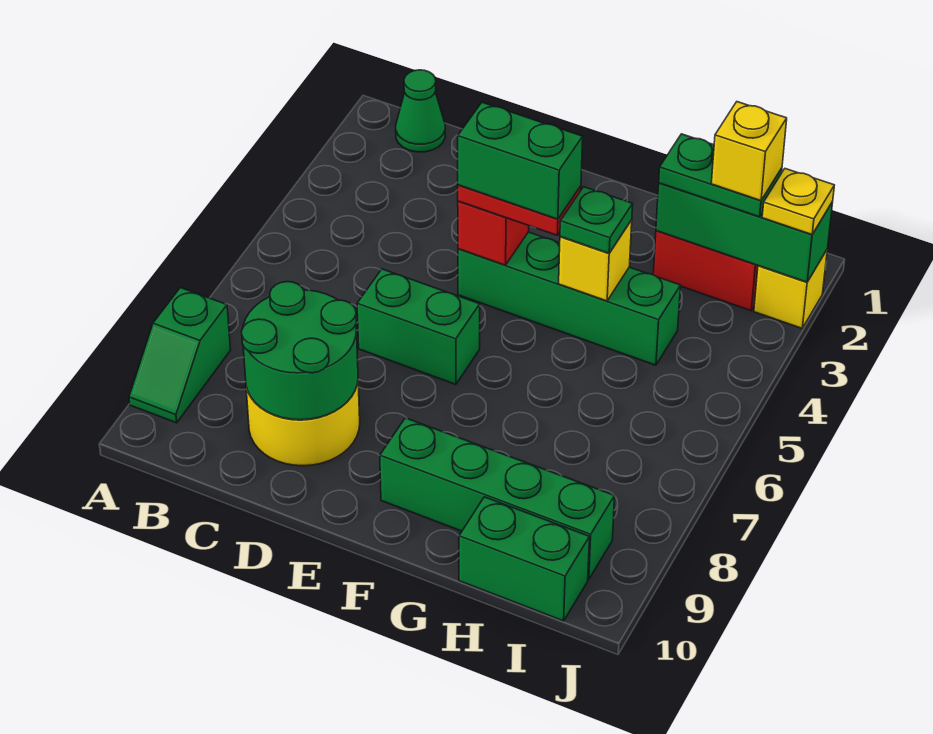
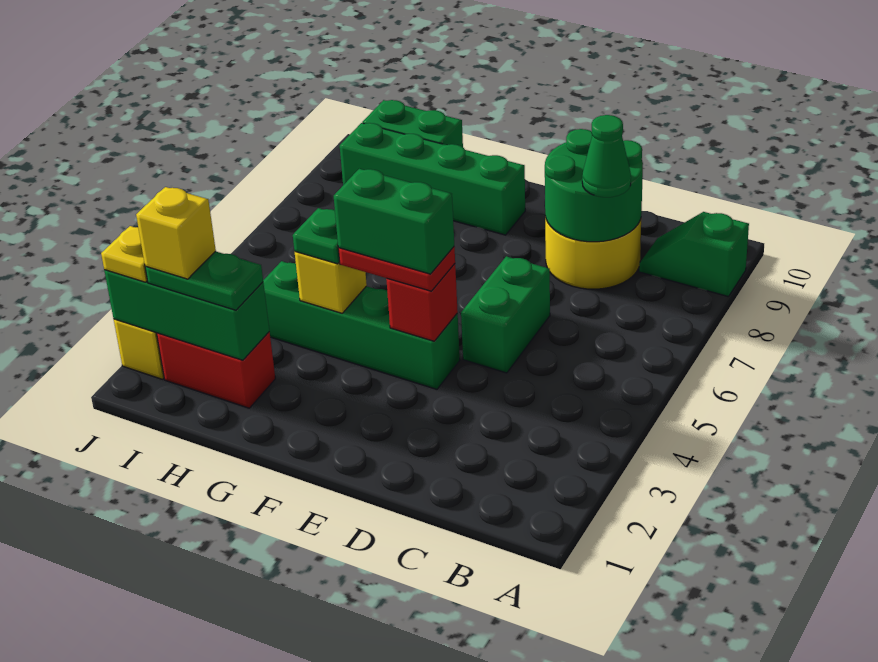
green 1x2 slope [129,288,231,423] -> green 1x2 slope turned to [639,212,749,297]
green 1x1 cone [396,70,445,152] -> green 1x1 cone moved to [582,115,631,197]
green 1x2 brick [357,269,480,384] -> green 1x2 brick turned to [461,256,550,373]

